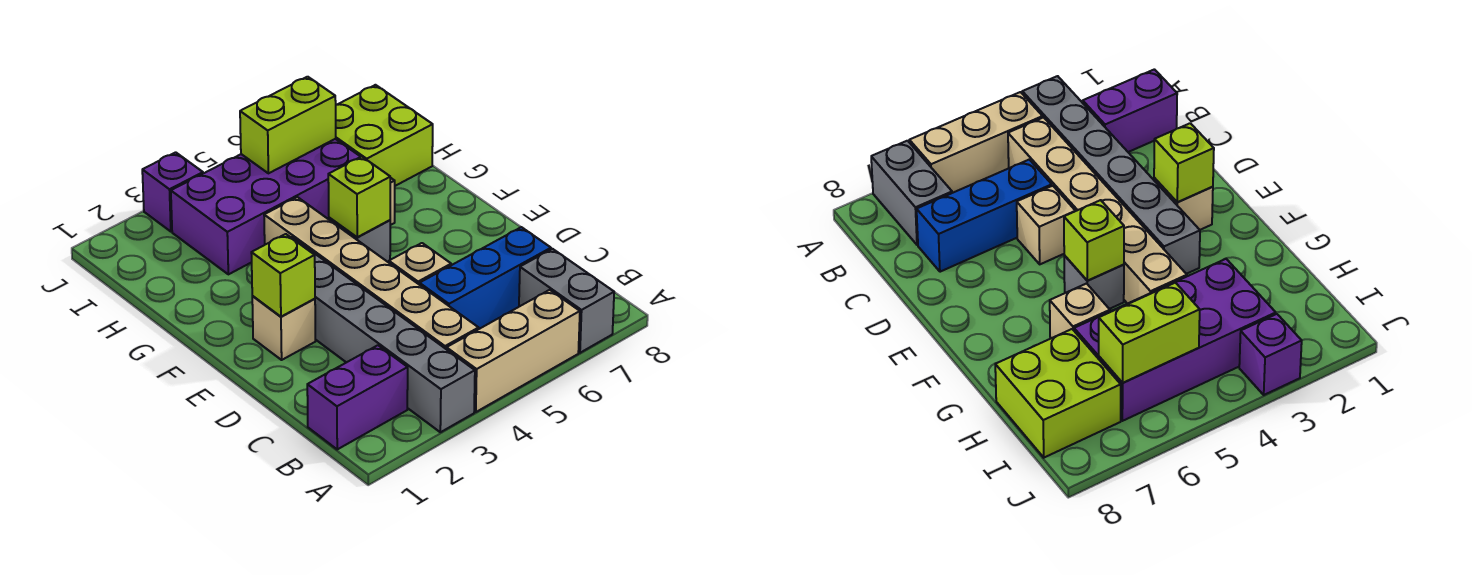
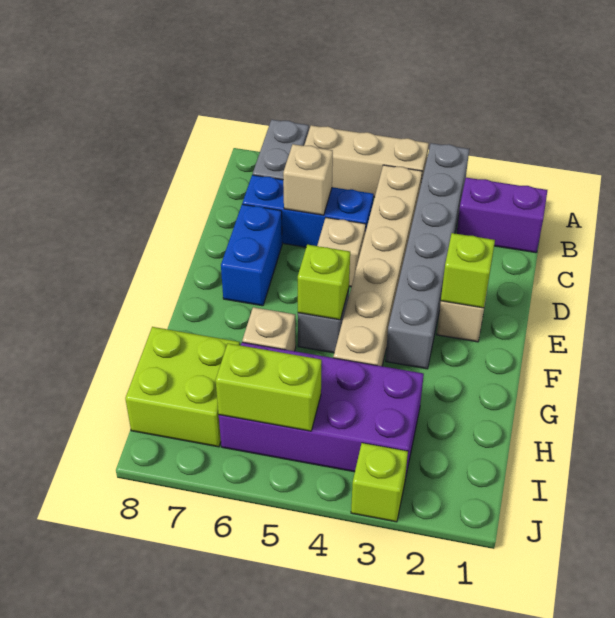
none -> tan 1x1 brick [283,144,333,215]
none -> blue 1x2 brick [221,204,282,306]
purple 1x1 brick [142,152,203,232] -> lime 1x1 brick [351,443,408,522]

